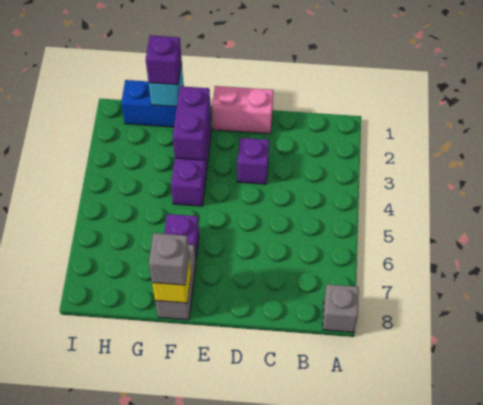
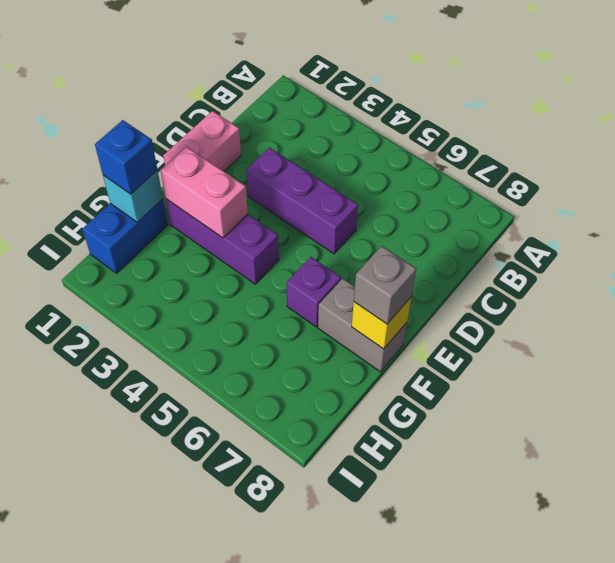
grey 1x1 brick [323,284,359,332] -> none
purple 1x1 brick [237,138,269,184] -> purple 1x3 brick [246,147,358,254]
purple 1x2 brick [173,86,210,160] -> pink 1x2 brick [160,147,248,238]
purple 1x1 brick [146,35,182,85] -> blue 1x1 brick [95,120,157,194]

